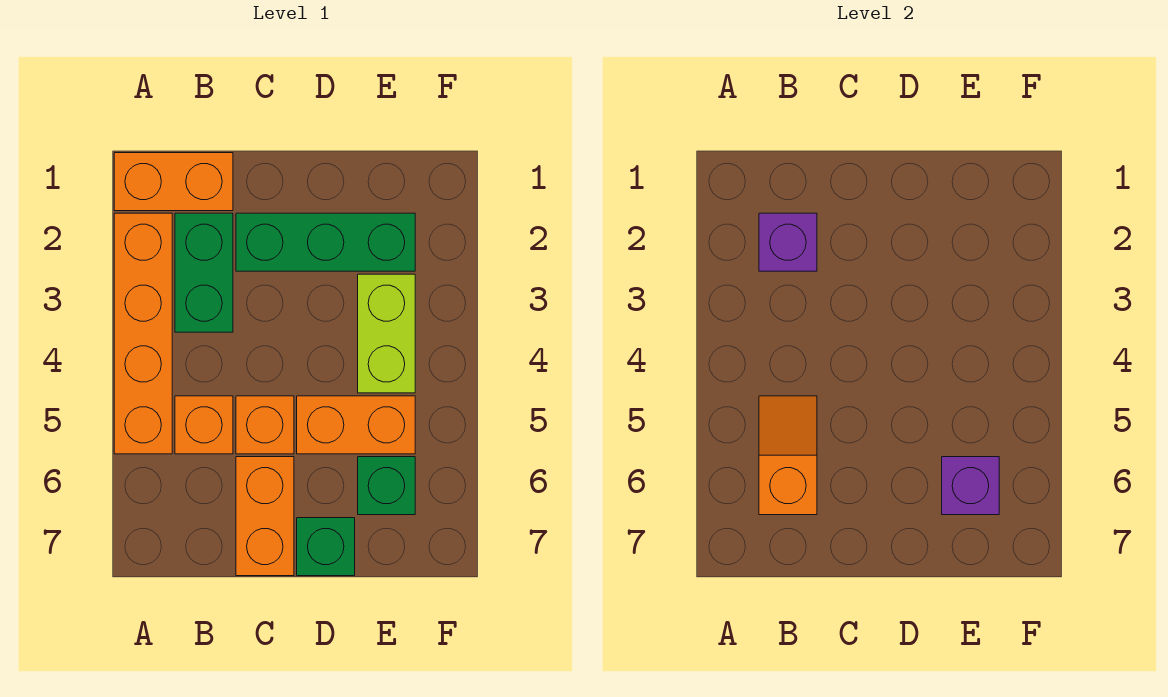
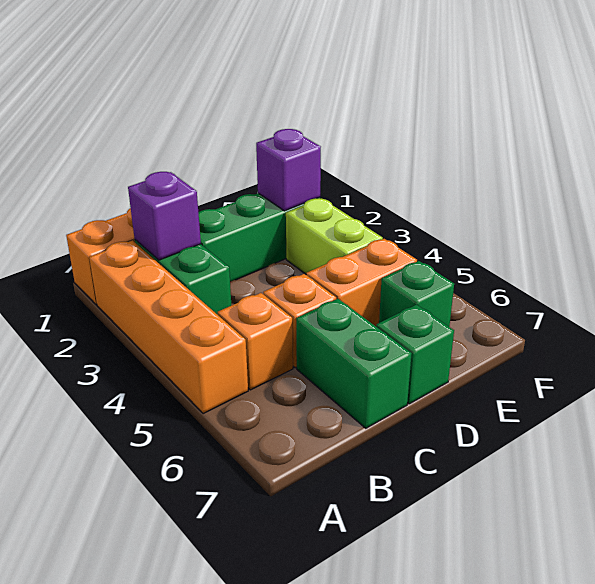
orange 1x2 slope [759,396,817,515] -> none
orange 1x2 brick [236,457,294,576] -> green 1x2 brick [296,299,412,428]
purple 1x1 brick [942,457,999,515] -> purple 1x1 brick moved to [256,129,321,211]

